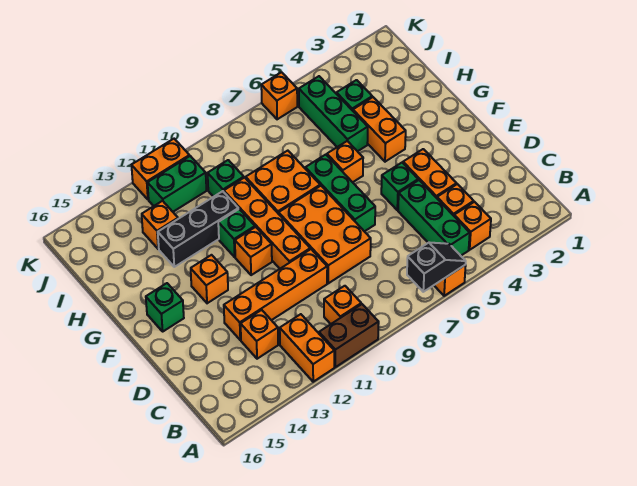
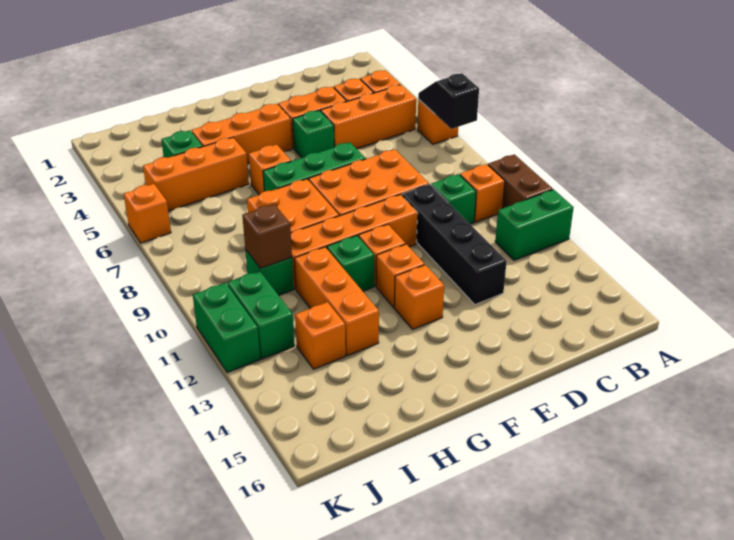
orange 1x2 brick [280,314,334,382] -> green 1x2 brick [495,190,574,260]
green 1x3 brick [398,180,470,256] -> orange 1x3 brick [321,85,416,149]
orange 1x1 brick [241,310,278,359] -> orange 1x1 brick moved to [376,244,424,307]
orange 1x4 brick [224,249,327,340] -> black 1x4 brick [402,184,507,304]
green 1x1 brick [146,283,184,331] -> green 1x1 brick moved to [431,174,476,224]
orange 1x2 brick [353,97,406,162] -> orange 1x3 brick [192,104,292,164]
green 1x3 brick [299,76,368,151] -> orange 1x3 brick [143,137,249,211]
black 1x3 brick [158,191,238,267] -> orange 1x3 brick [294,247,379,356]
none -> brown 1x1 brick [242,204,292,268]
orange 1x2 brick [131,139,190,200] -> green 1x2 brick [193,283,260,373]

